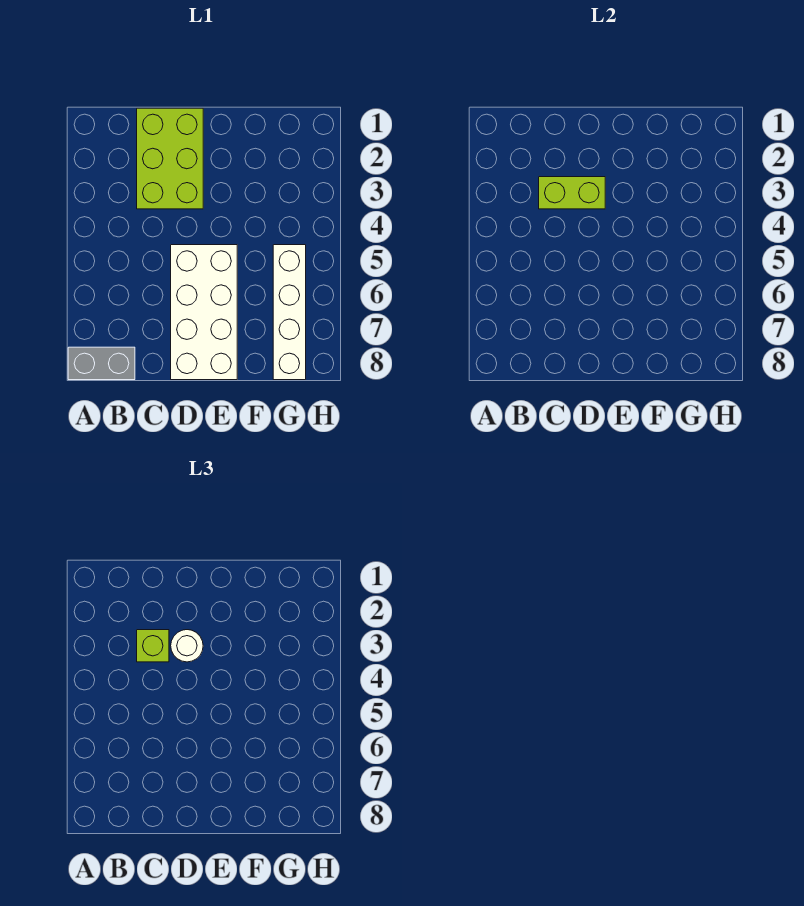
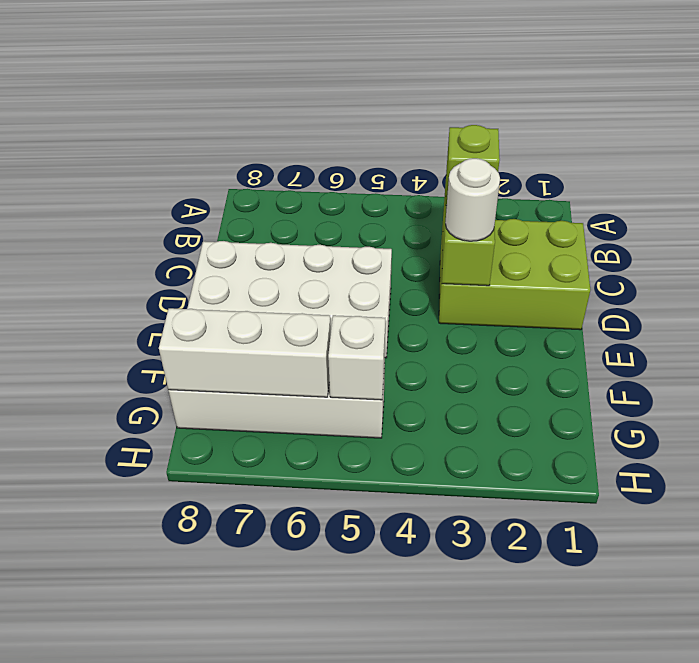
grey 1x2 brick [68,347,135,380] -> none
none -> white 1x1 brick [328,315,385,400]
none -> white 1x3 brick [159,308,331,397]

